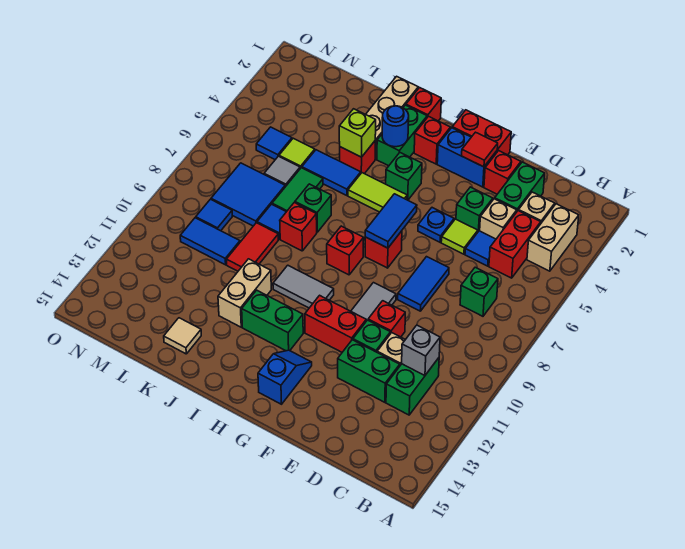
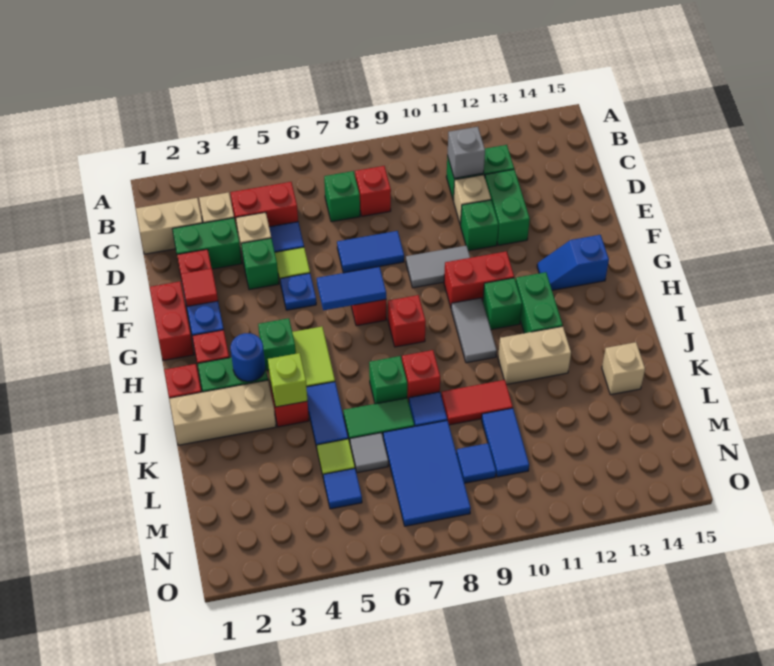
tan 1x2 brick [527,204,579,271] -> tan 1x2 brick moved to [136,198,202,254]
red 1x1 brick [368,301,405,337] -> red 1x1 brick moved to [355,166,391,216]
red 1x2 brick [305,295,366,352] -> red 1x2 brick turned to [444,251,514,307]
none -> green 1x1 brick [483,278,522,329]
tan 1x1 tile [164,318,201,354] -> tan 1x1 brick [602,342,645,395]
blue 2x2 tile [211,163,285,226] -> blue 2x3 tile [383,420,471,526]

